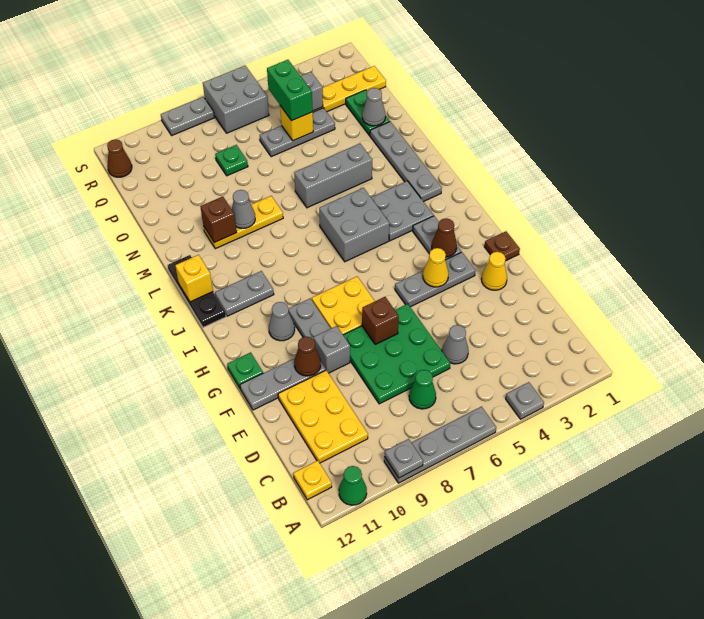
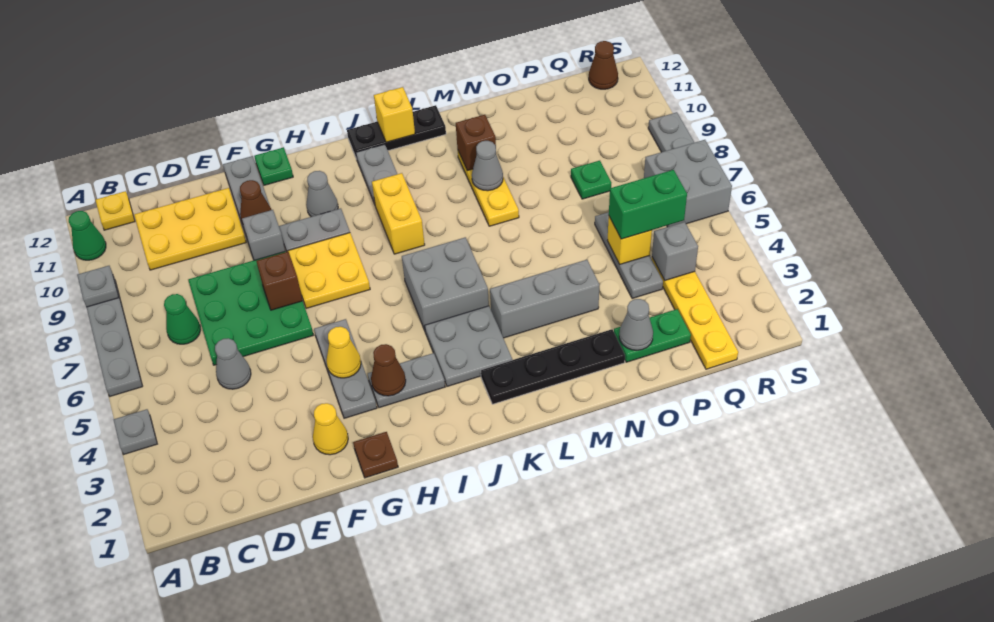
none -> yellow 1x2 brick [372,173,425,254]
grey 1x4 plate [370,122,442,202] -> black 1x4 plate [481,329,625,404]
grey 1x3 brick [294,144,372,208] -> grey 1x3 brick turned to [490,260,599,338]

